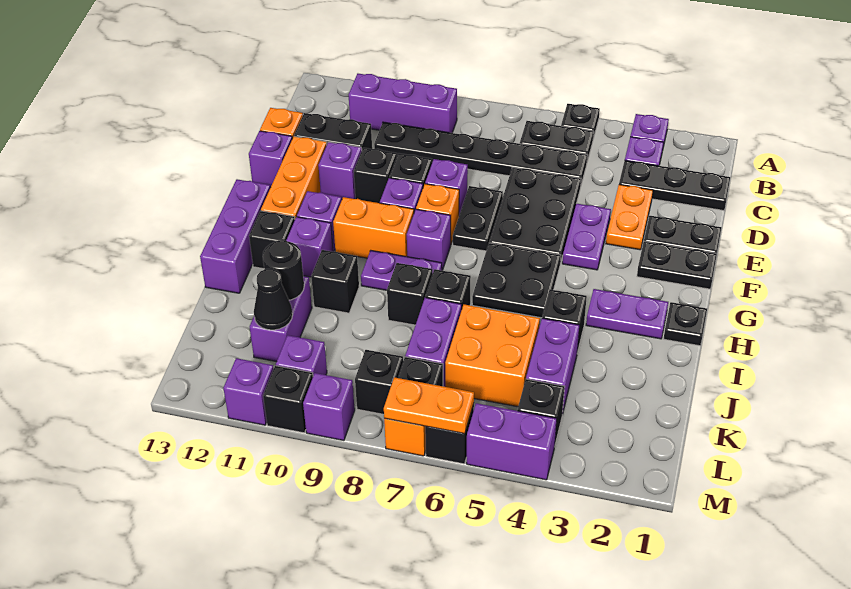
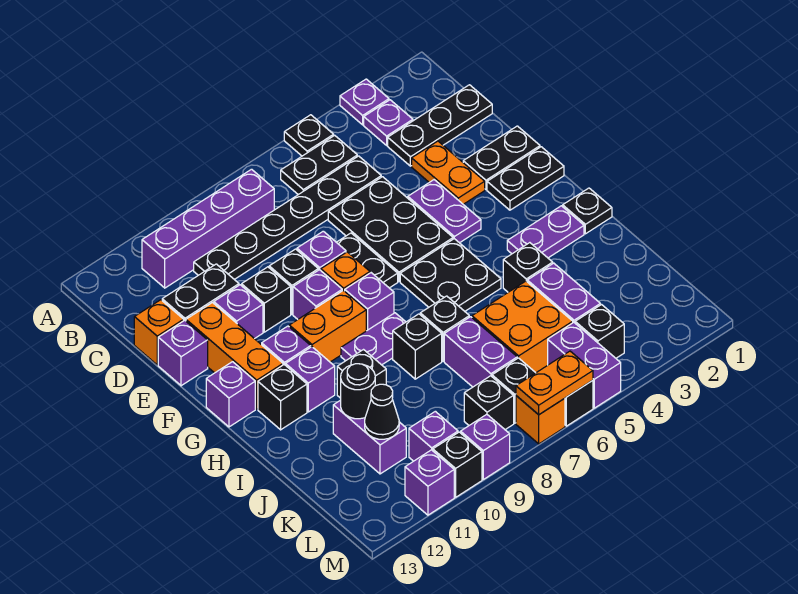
purple 1x3 brick [349,74,457,133] -> purple 1x4 brick [142,169,274,288]
purple 1x3 brick [200,179,270,293] -> purple 1x1 brick [206,362,255,427]
purple 1x2 brick [467,403,557,480] -> purple 1x2 brick turned to [548,322,621,408]

